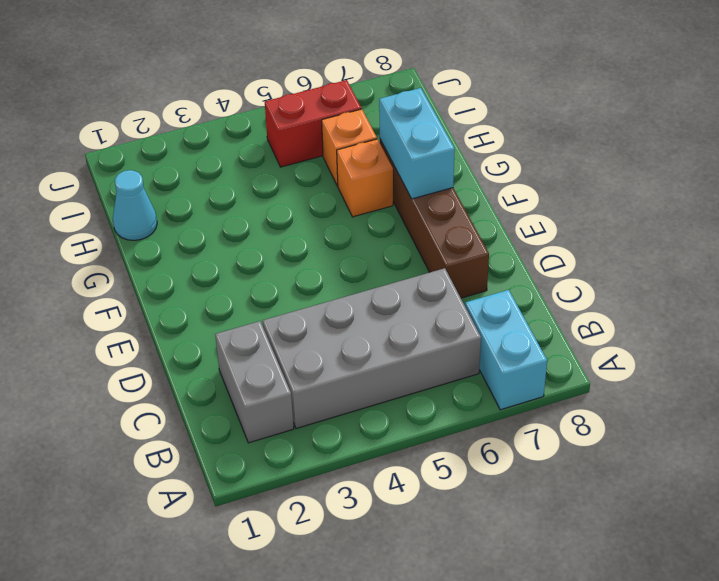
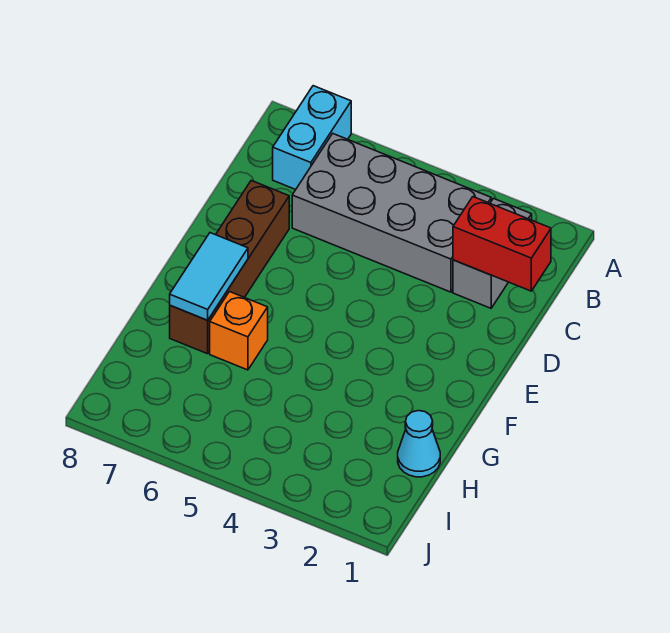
cyan 1x2 brick [379,88,455,199] -> cyan 1x2 tile [170,233,248,320]
orange 1x1 brick [322,109,377,186] -> none
red 1x2 brick [265,80,361,167] -> red 1x2 brick moved to [453,197,551,291]

